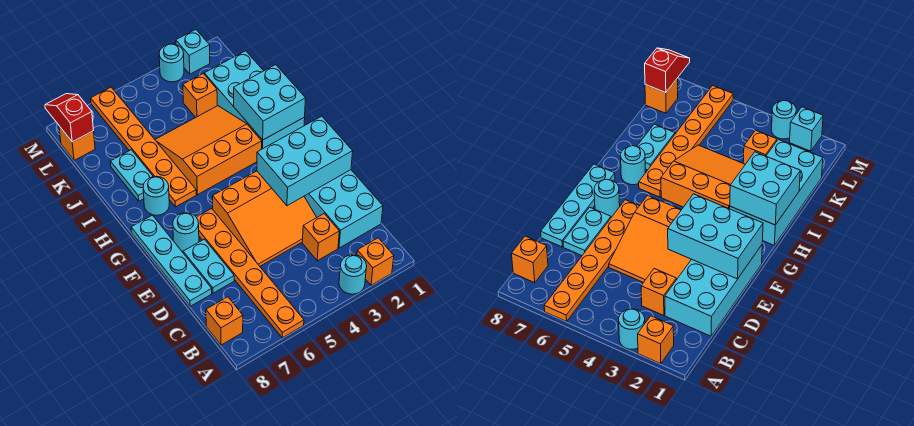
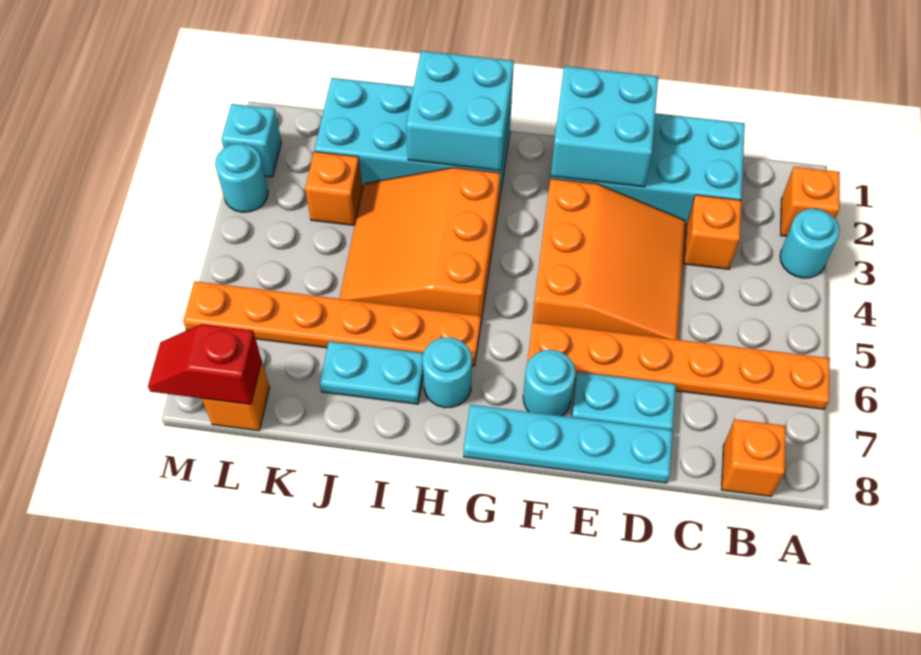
cyan 2x3 brick [257,116,353,206] -> cyan 2x2 brick [551,66,658,187]

